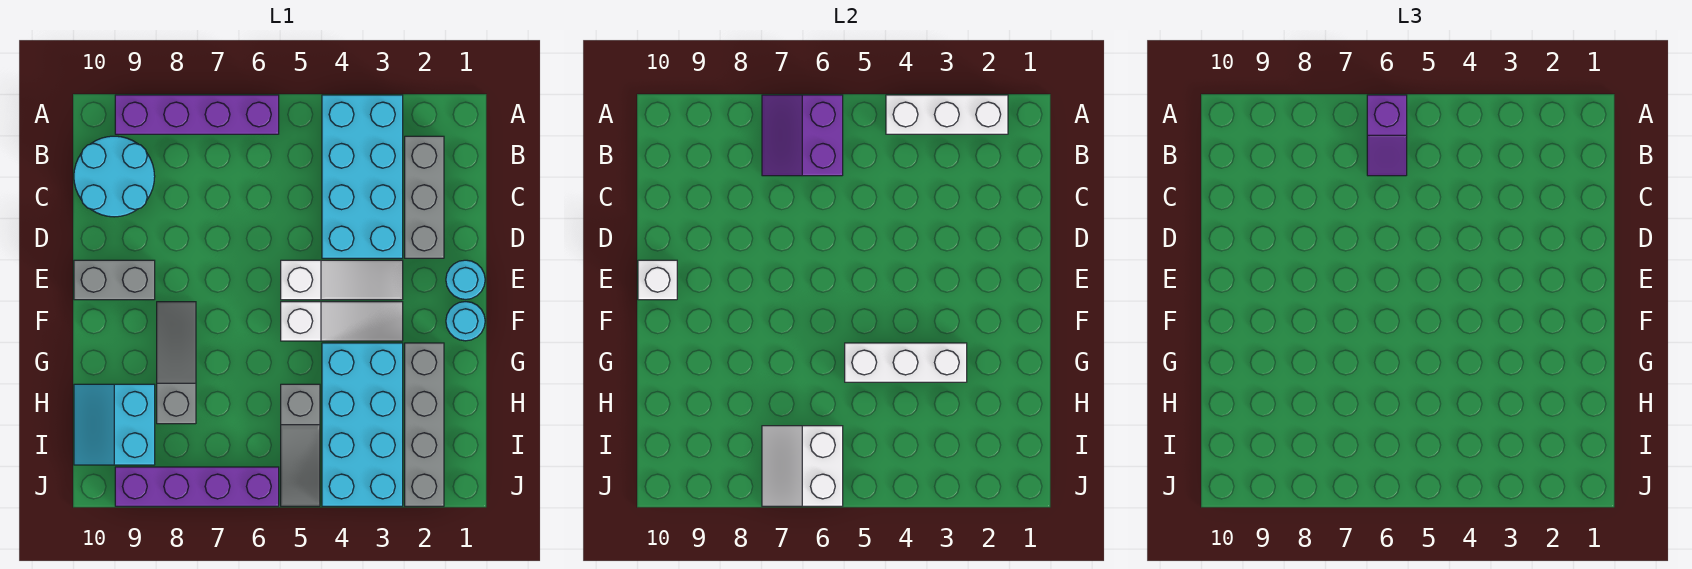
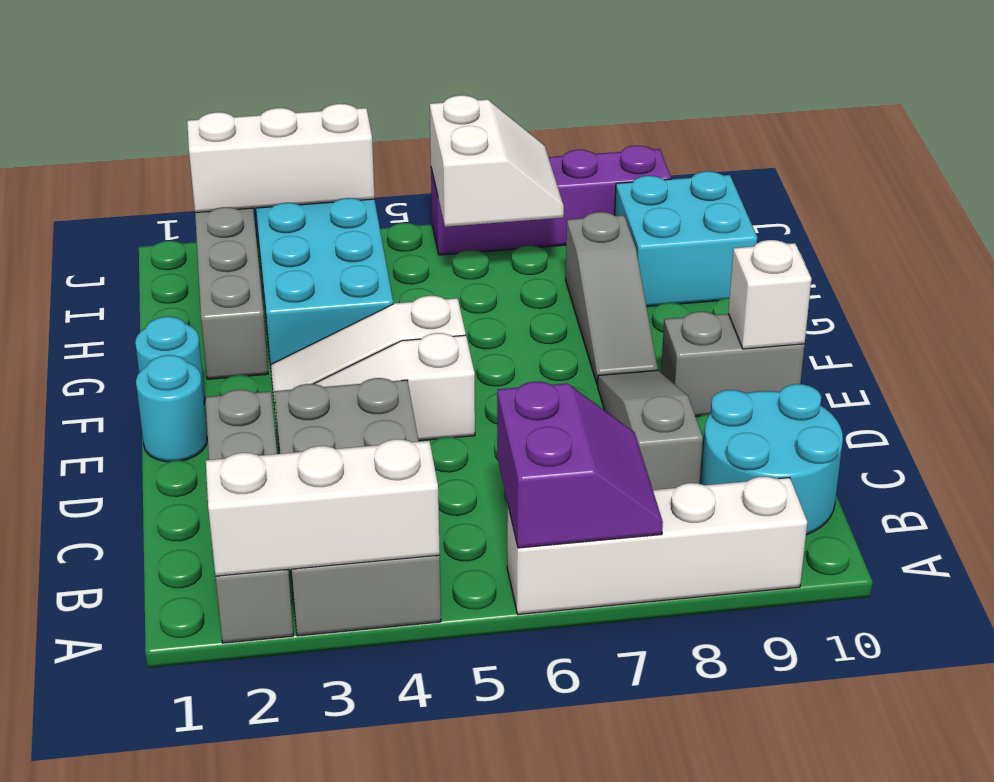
cyan 2x4 brick [322,95,403,258] -> grey 2x4 brick [274,378,441,636]
purple 1x4 brick [115,95,279,134] -> white 1x4 brick [507,477,807,615]
purple 1x2 slope [1367,95,1407,176] -> none
grey 1x3 brick [405,136,444,258] -> grey 1x4 brick [205,390,293,643]
white 1x3 brick [845,343,967,382] -> white 1x3 brick moved to [187,104,375,213]
grey 1x3 slope [281,384,320,506] -> grey 1x3 slope moved to [598,370,703,490]
cyan 2x2 slope [74,384,155,465] -> cyan 2x2 brick [615,171,757,307]

